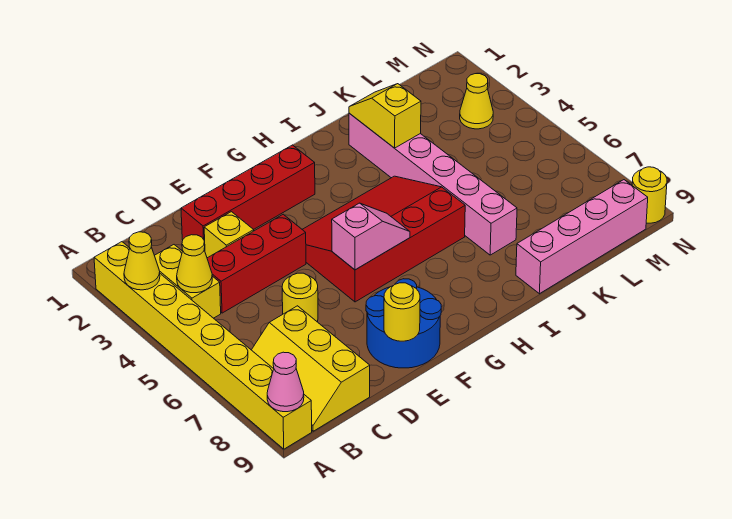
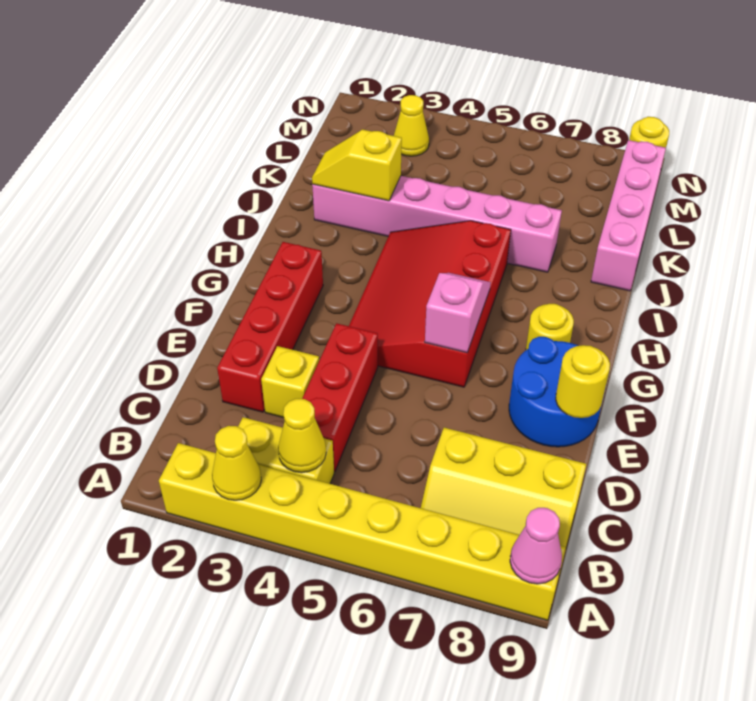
yellow 1x1 round brick [282,273,318,322] -> yellow 1x1 round brick moved to [526,304,574,350]

